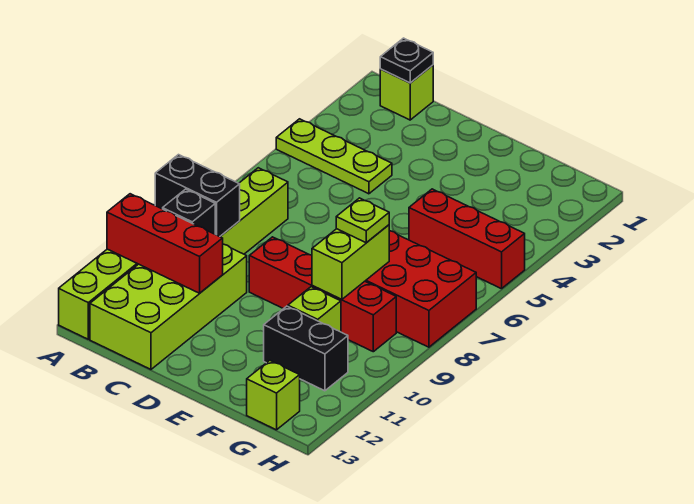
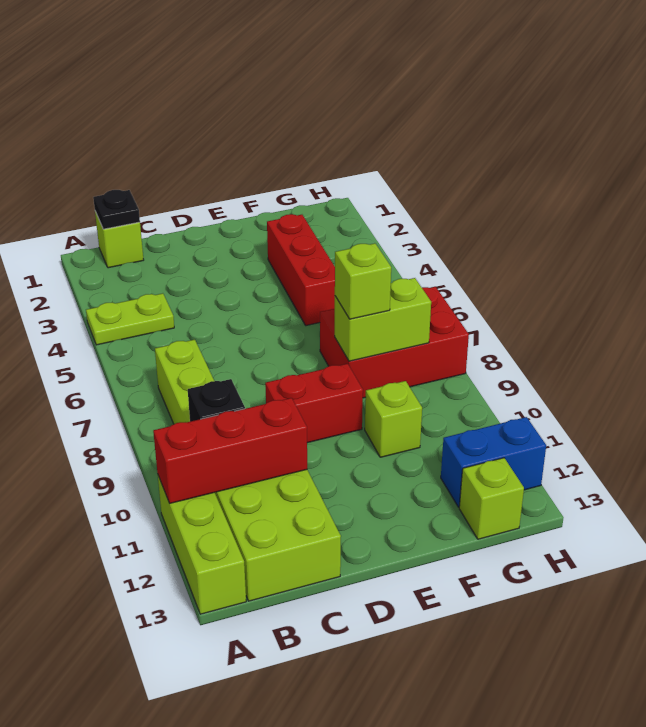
lime 1x3 plate [276,119,392,194] -> lime 1x2 plate [86,293,174,345]
black 1x2 brick [155,155,240,237] -> none
red 1x4 brick [249,237,396,352] -> red 1x2 brick [265,364,363,443]
red 1x3 brick [409,189,525,289] -> red 1x3 brick turned to [267,214,335,326]
lime 1x2 brick [312,225,389,300] -> lime 1x2 brick turned to [335,278,431,361]
lime 1x1 plate [336,198,389,243] -> lime 1x1 brick [335,243,391,319]
black 1x2 brick [264,306,348,391] -> none
none -> blue 1x2 brick [441,417,546,507]

